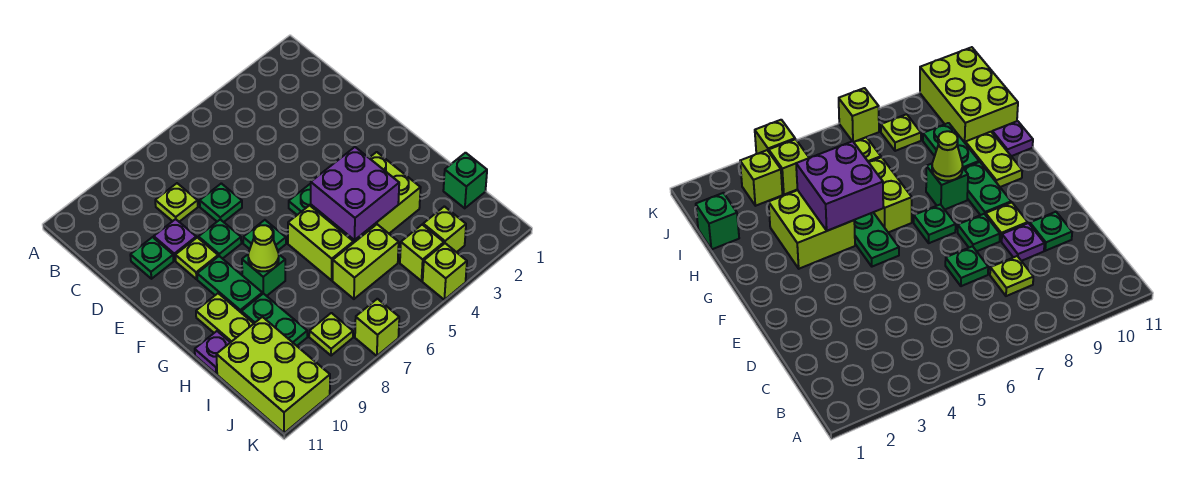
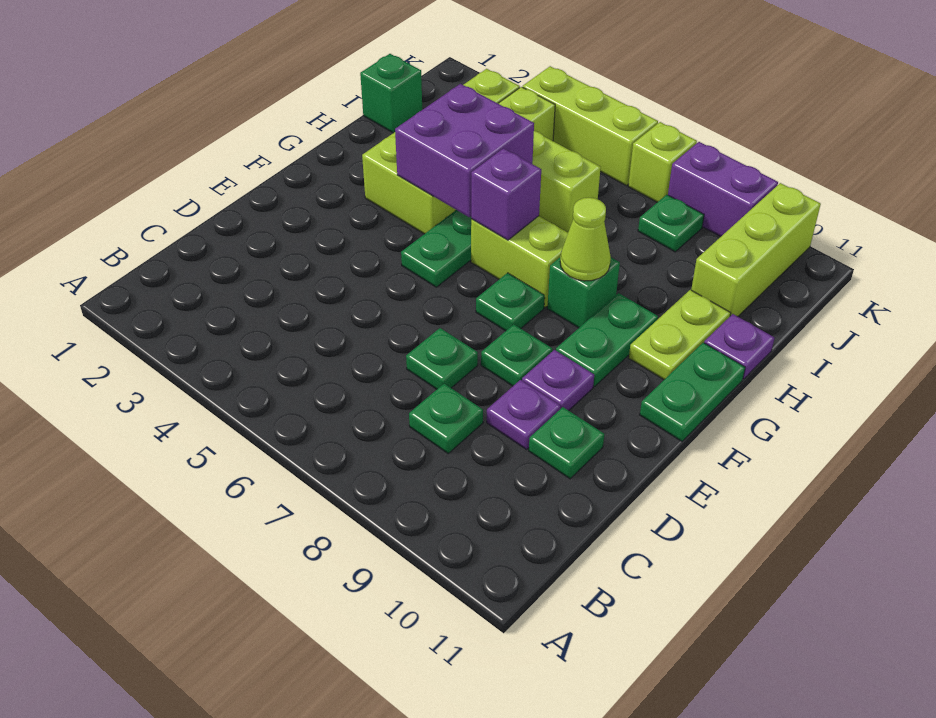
lime 1x1 plate [155,183,198,222] -> green 1x1 plate [409,384,483,453]
lime 1x1 plate [175,237,218,279] -> purple 1x1 plate [522,350,594,411]
lime 1x2 brick [288,205,353,280] -> lime 1x2 brick turned to [471,216,568,307]
none -> purple 1x1 brick [471,148,541,240]
green 1x2 plate [241,293,307,346] -> green 1x2 plate moved to [640,343,745,441]
lime 2x3 brick [216,317,330,433] -> lime 1x3 brick [691,183,821,316]
lime 1x1 plate [309,313,353,356] -> green 1x1 plate [638,195,704,252]
lime 1x1 brick [423,243,467,300] -> lime 1x3 brick [523,66,658,185]
none -> purple 1x2 brick [668,142,778,237]

